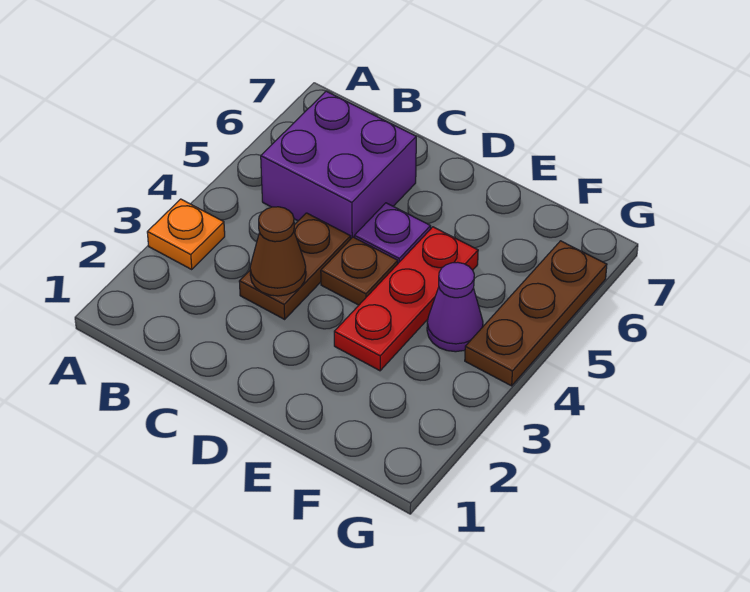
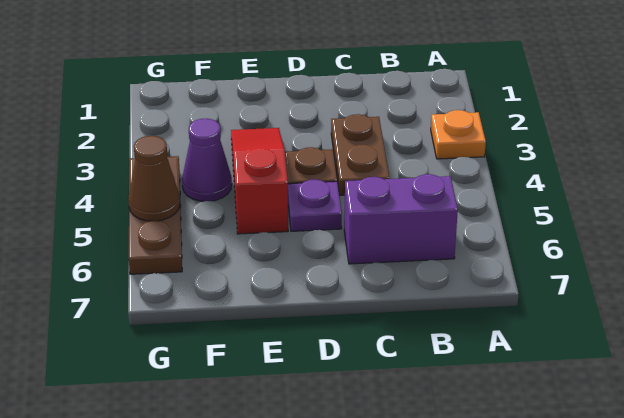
purple 2x2 brick [261,91,416,238] -> purple 1x2 brick [344,174,458,264]
brown 1x1 cone [250,207,306,296] -> brown 1x1 cone moved to [128,136,180,221]
red 1x3 plate [334,227,478,371] -> red 1x3 slope [231,128,288,234]

